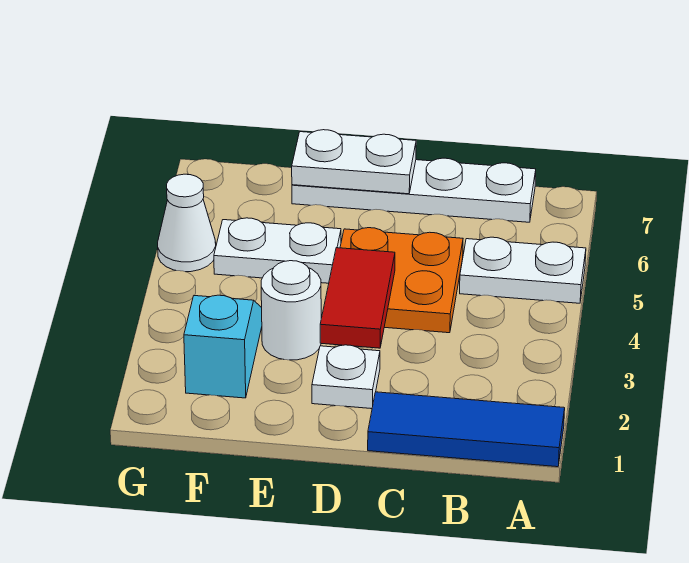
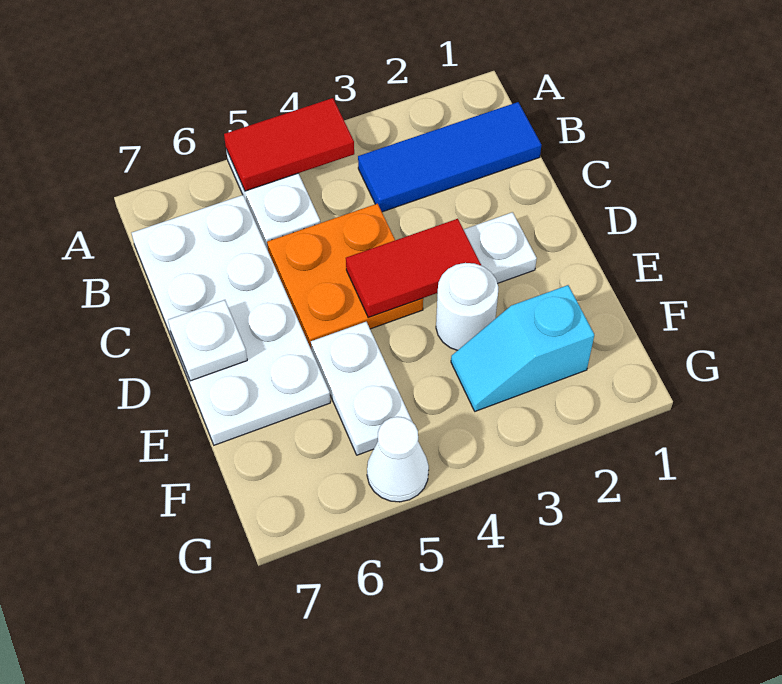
blue 1x3 tile [368,392,565,467] -> blue 1x3 tile turned to [358,102,541,212]
none -> red 1x2 tile [224,98,354,191]
white 1x4 plate [292,158,536,222] -> white 2x4 plate [132,195,330,445]
white 1x2 plate [292,130,416,194] -> white 1x1 plate [168,300,247,381]

